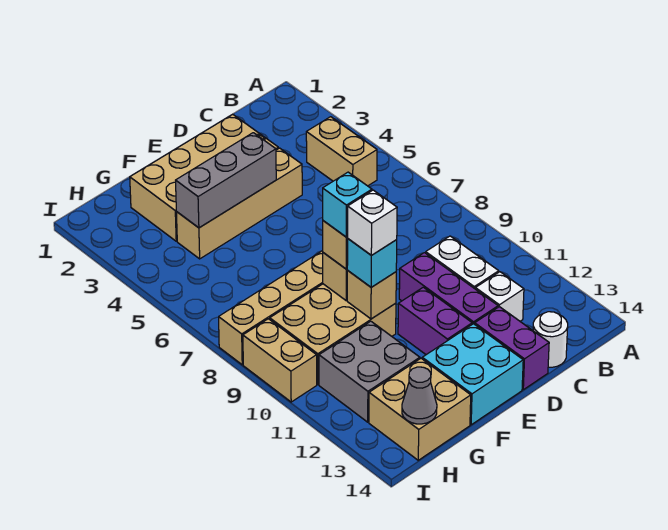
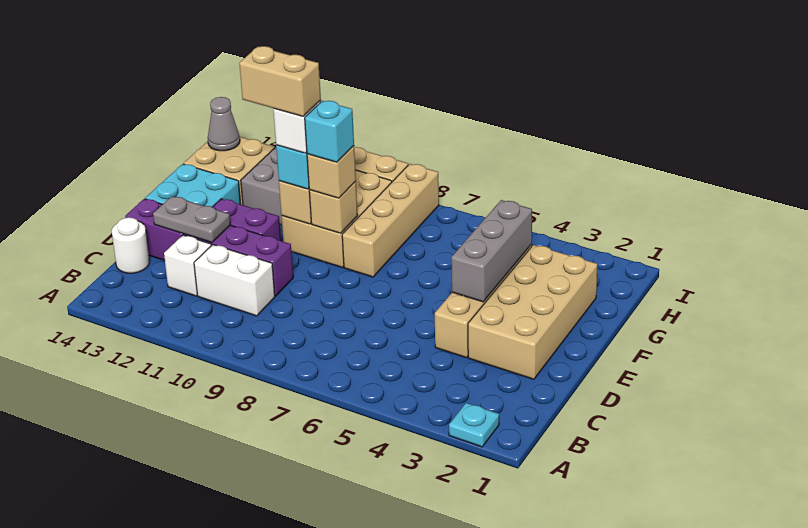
none -> cyan 1x1 plate [449,403,499,447]
tan 1x2 brick [306,117,377,186] -> tan 1x2 brick moved to [239,46,321,117]
none -> grey 1x2 plate [153,196,230,243]

